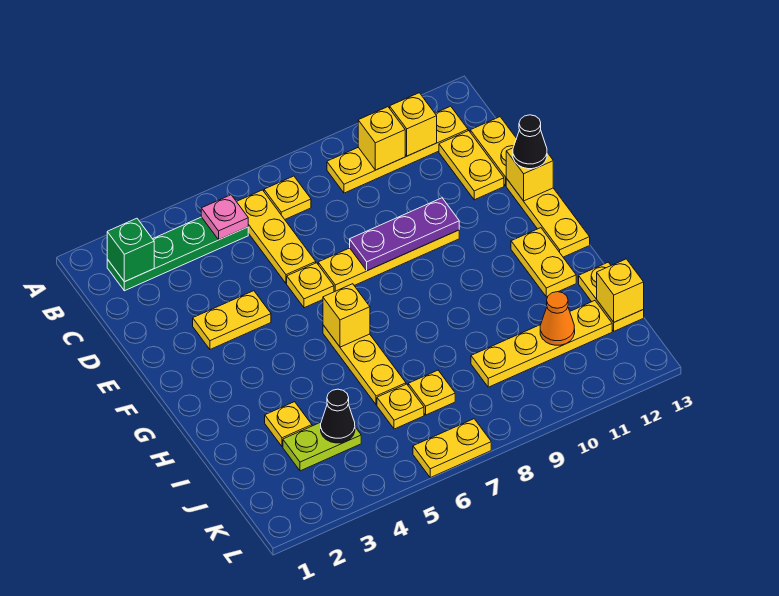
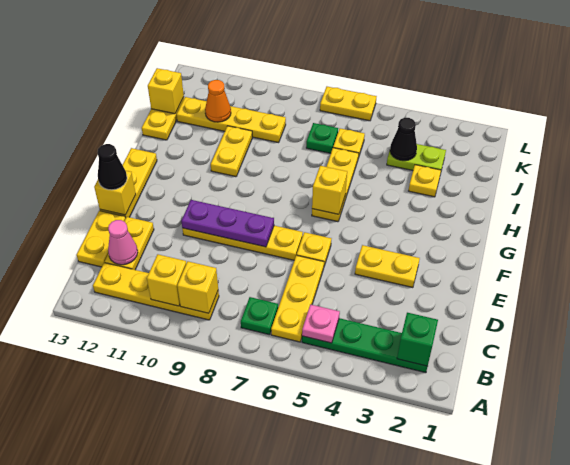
yellow 1x1 plate [264,176,311,219] -> green 1x1 plate [241,297,278,335]
yellow 1x1 brick [390,93,437,156] -> yellow 1x1 brick moved to [177,261,218,313]
none -> pink 1x1 cone [108,220,138,265]
yellow 1x2 plate [511,228,576,297] -> yellow 1x2 plate moved to [211,126,252,177]
yellow 1x1 plate [408,370,455,415] -> green 1x1 plate [306,123,338,153]

